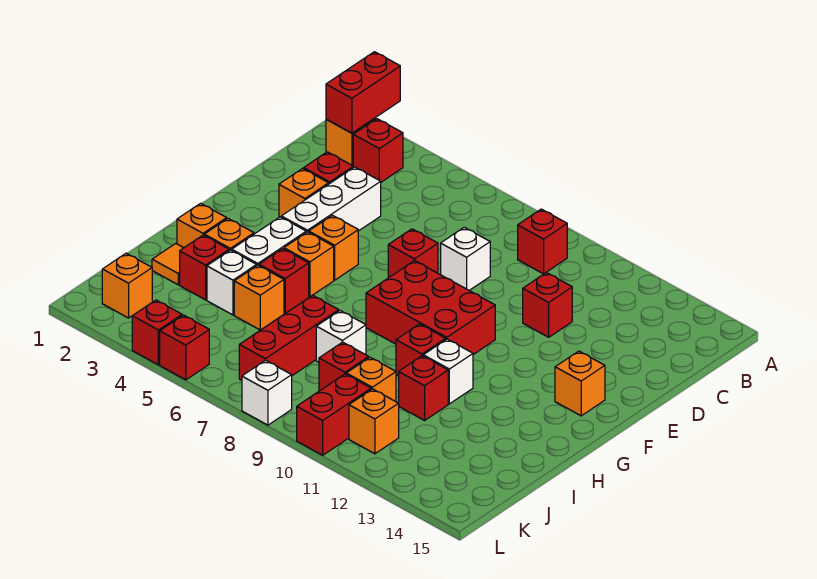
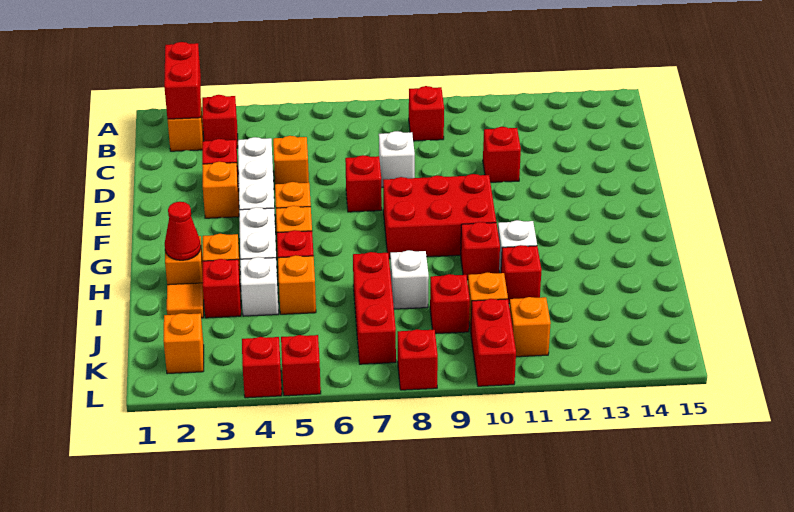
orange 1x1 brick [555,351,605,416] -> orange 1x1 brick moved to [273,136,309,184]
none -> red 1x1 cone [165,202,201,260]
white 1x1 brick [242,360,292,425] -> red 1x1 brick [398,329,438,390]

